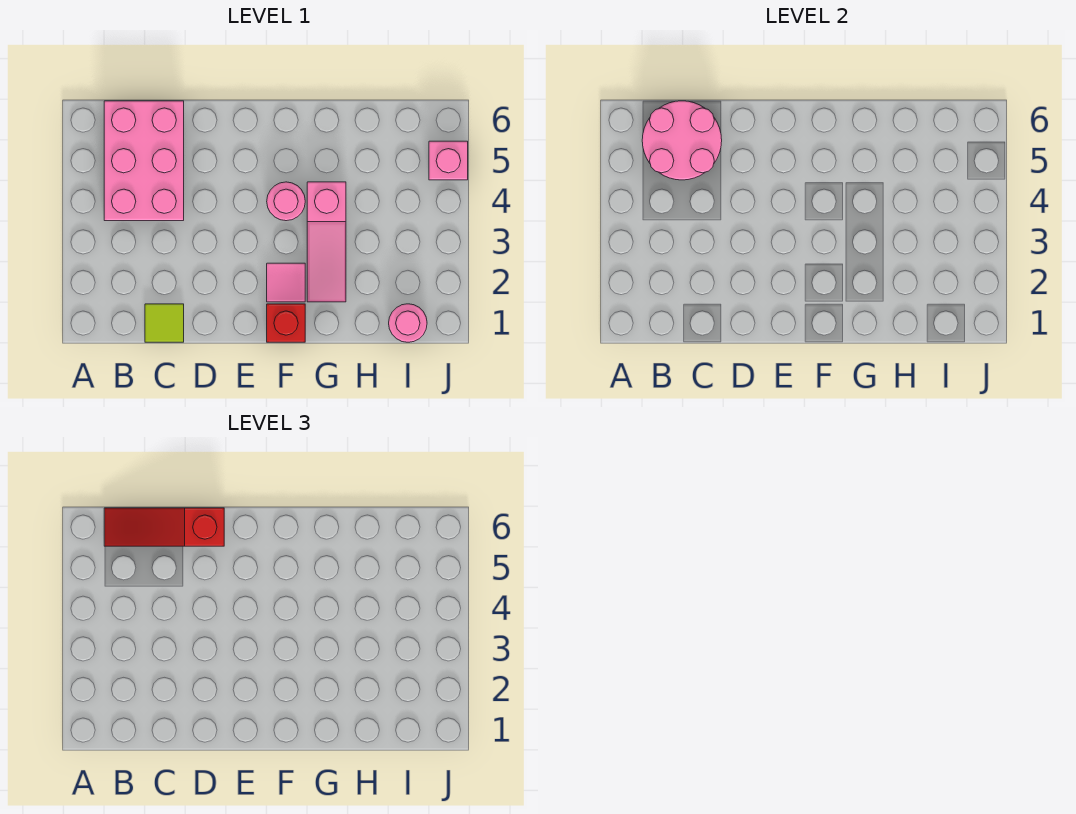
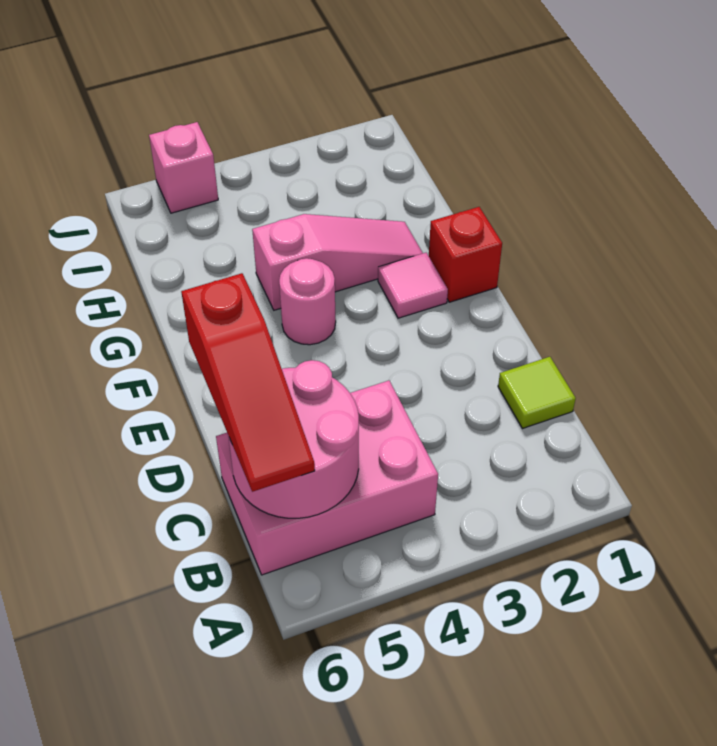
pink 1x1 round brick [389,304,427,342] -> none

